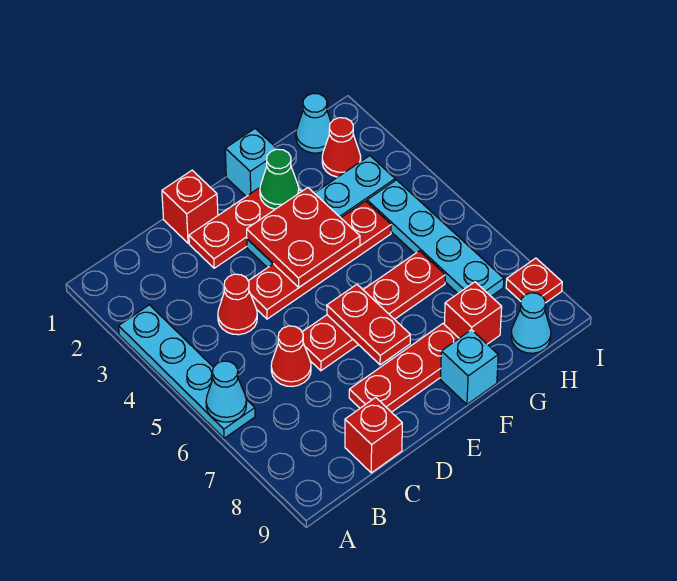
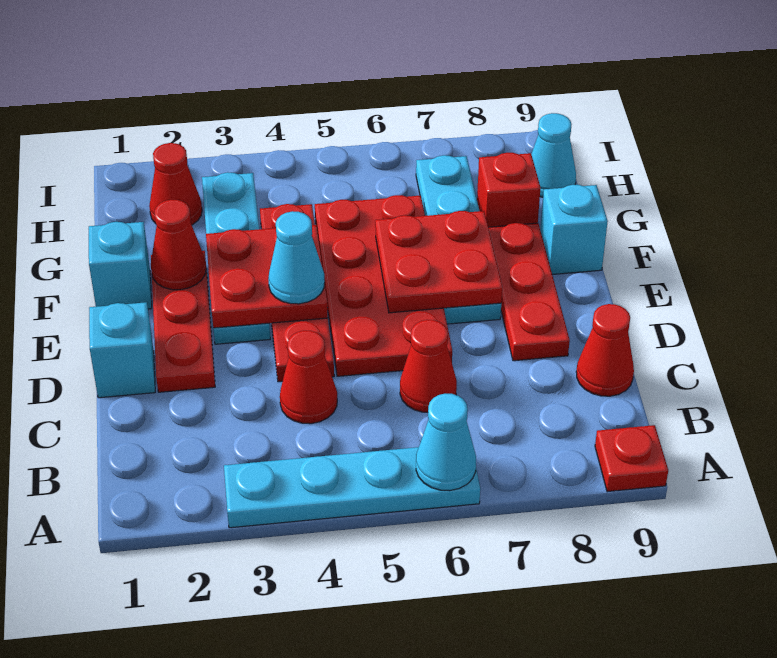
red 1x1 brick [345,398,402,473] -> red 1x1 cone [576,304,634,396]
red 1x1 brick [162,170,218,243] -> cyan 1x1 brick [89,302,155,398]
red 1x4 plate [302,251,445,371] -> red 2x4 plate [315,195,452,376]
red 1x2 plate [327,284,410,365] -> red 2x2 plate [375,211,502,313]
green 1x1 cone [260,149,299,209] -> red 1x1 cone [151,200,206,290]
cyan 1x1 cone [296,94,331,153] -> cyan 1x1 cone moved to [268,211,325,304]
cyan 1x4 plate [367,180,504,296] -> cyan 1x4 plate turned to [416,155,501,324]
red 1x1 plate [506,258,562,303] -> red 1x1 plate moved to [595,425,668,492]

